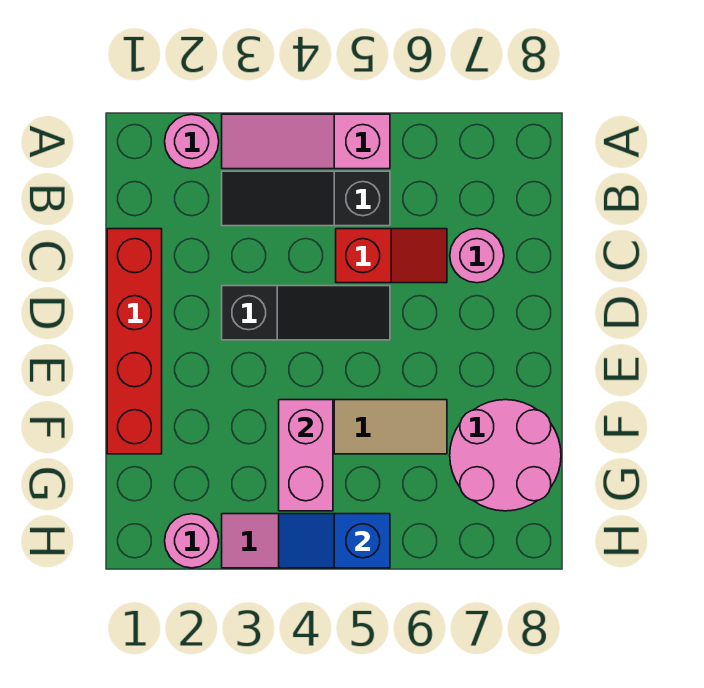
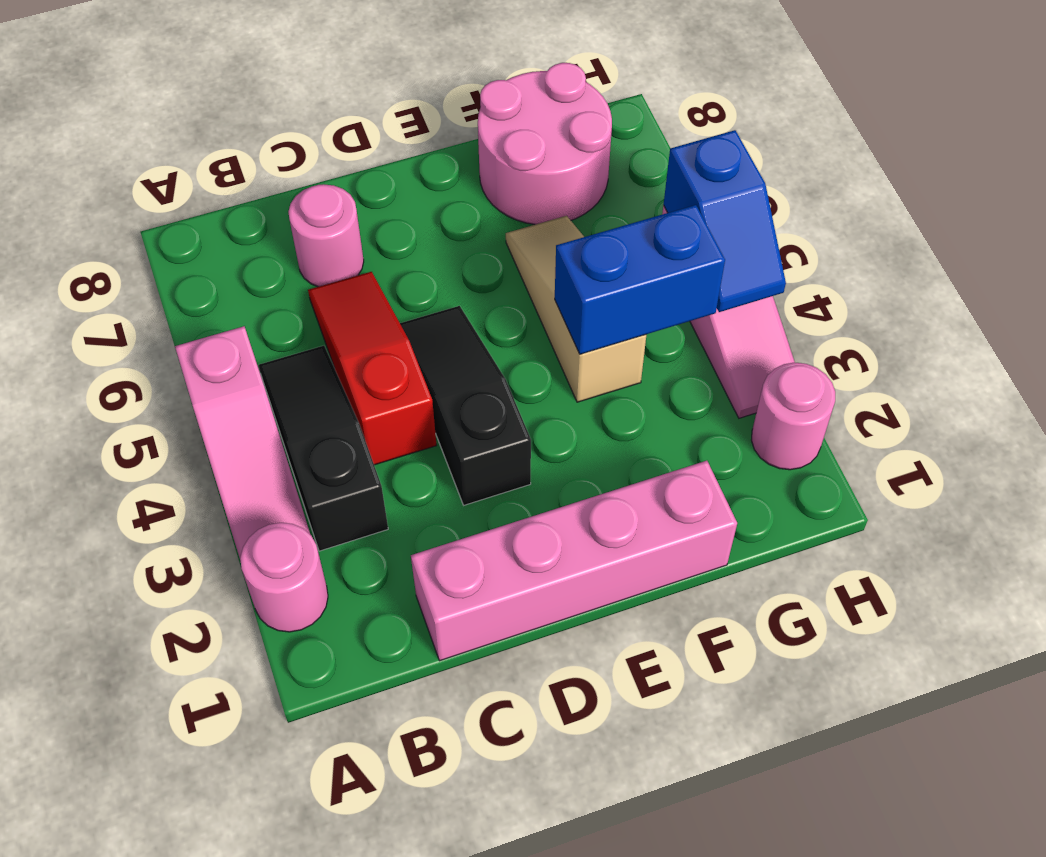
black 1x3 slope [222,171,390,226] -> black 1x3 slope turned to [258,346,388,551]
red 1x4 brick [107,229,162,454] -> pink 1x4 brick [411,461,737,661]
red 1x2 slope [336,229,447,283] -> red 1x3 slope [308,272,437,465]
pink 1x2 brick [279,400,333,511] -> blue 1x2 brick [555,205,725,354]

